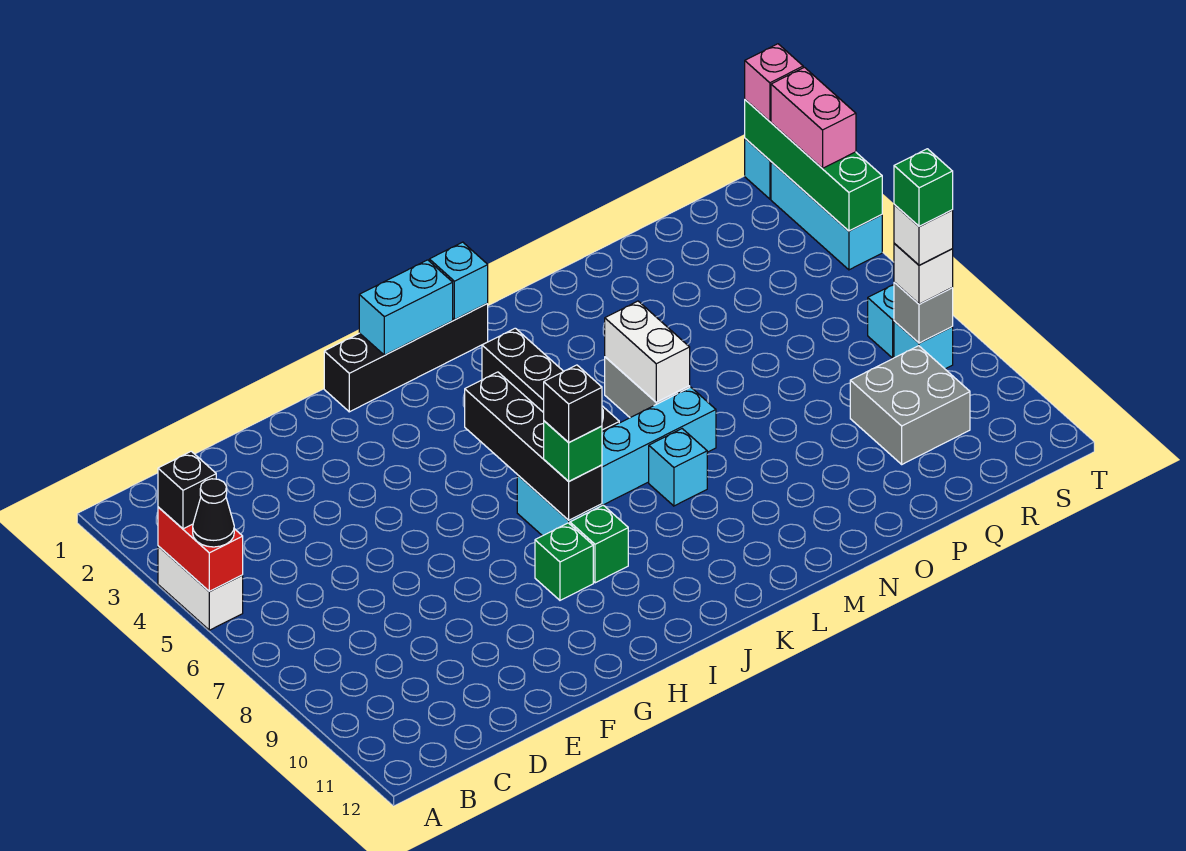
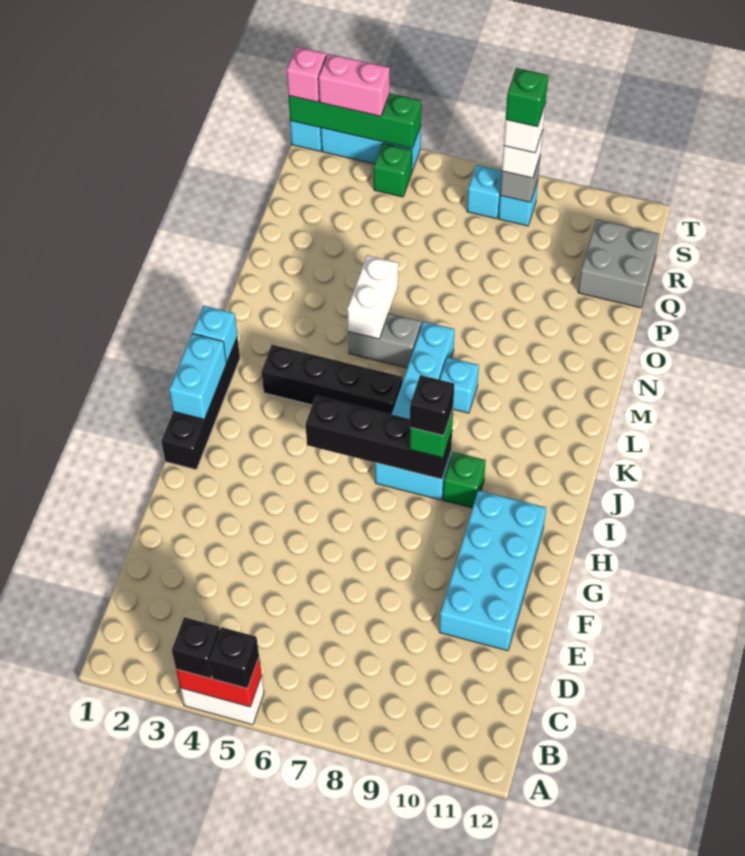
black 1x1 cone [193,479,234,547] -> black 1x1 brick [209,627,259,689]
none -> cyan 2x4 brick [439,490,546,651]
green 1x1 brick [535,523,593,600] -> green 1x1 brick moved to [374,143,412,197]
white 1x2 brick [605,301,690,402] -> white 1x2 brick turned to [347,255,398,339]
grey 2x2 brick [850,346,970,464] -> grey 2x2 brick moved to [578,219,660,308]

